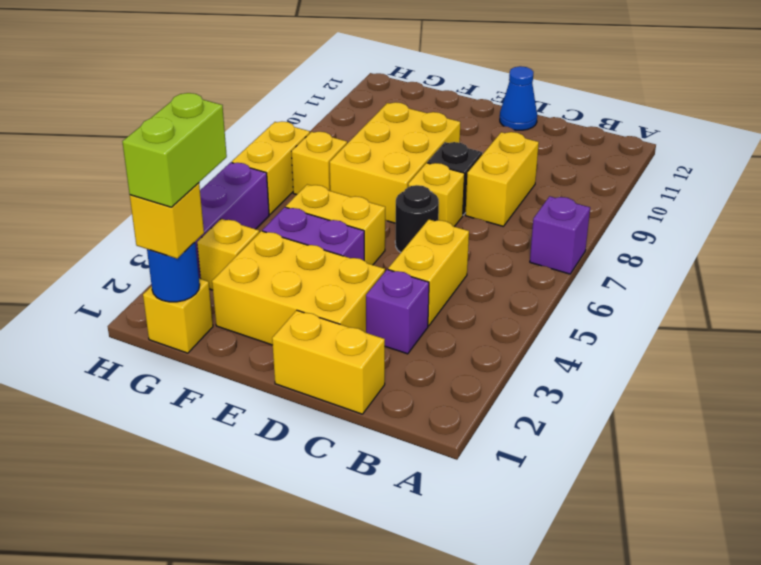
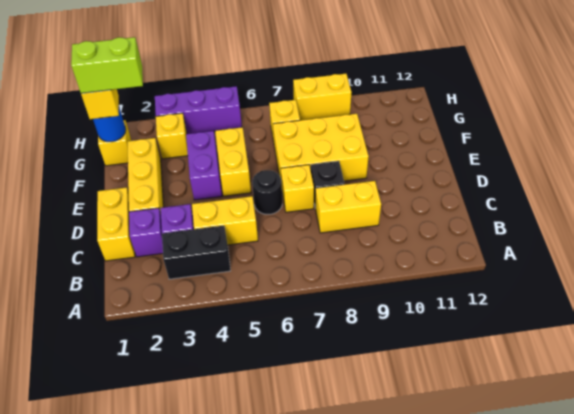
purple 1x1 brick [530,196,590,274] -> purple 1x1 brick moved to [129,208,163,257]
none -> black 1x2 brick [162,226,230,279]
yellow 2x3 brick [212,231,385,345] -> yellow 1x3 brick [127,138,164,212]
blue 1x1 cone [500,66,537,130] -> none
yellow 1x2 brick [232,122,310,215] -> yellow 1x2 brick moved to [293,74,352,120]

